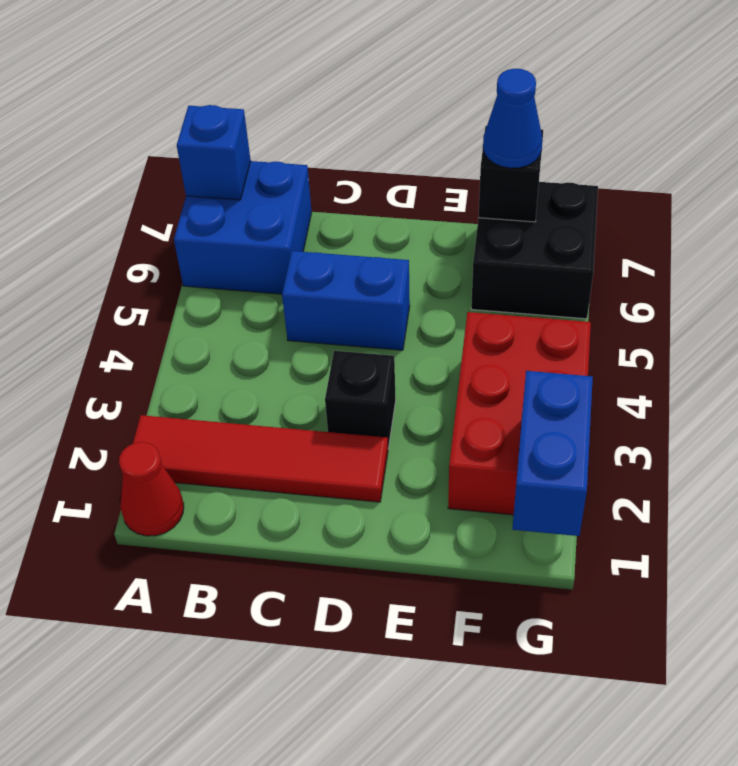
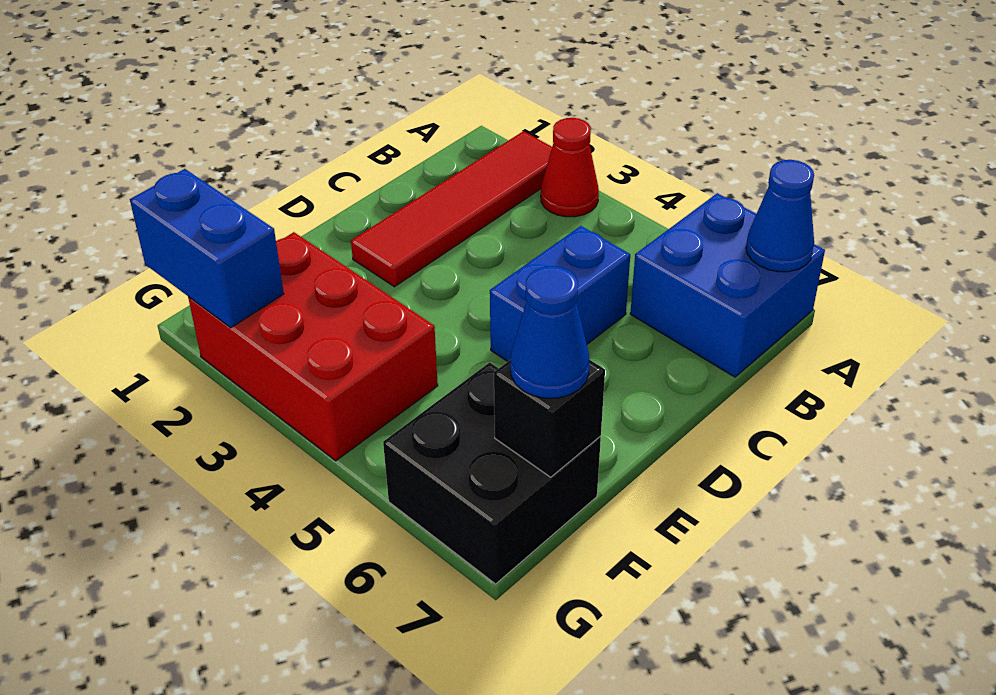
red 1x1 cone [119,442,184,536] -> red 1x1 cone moved to [541,118,599,217]
blue 1x1 brick [177,105,251,200] -> blue 1x1 cone [746,160,814,272]
black 1x1 brick [325,351,396,448] -> none

